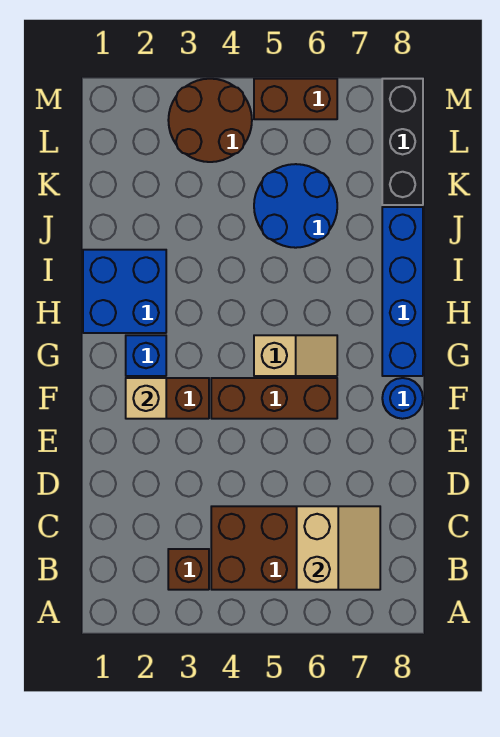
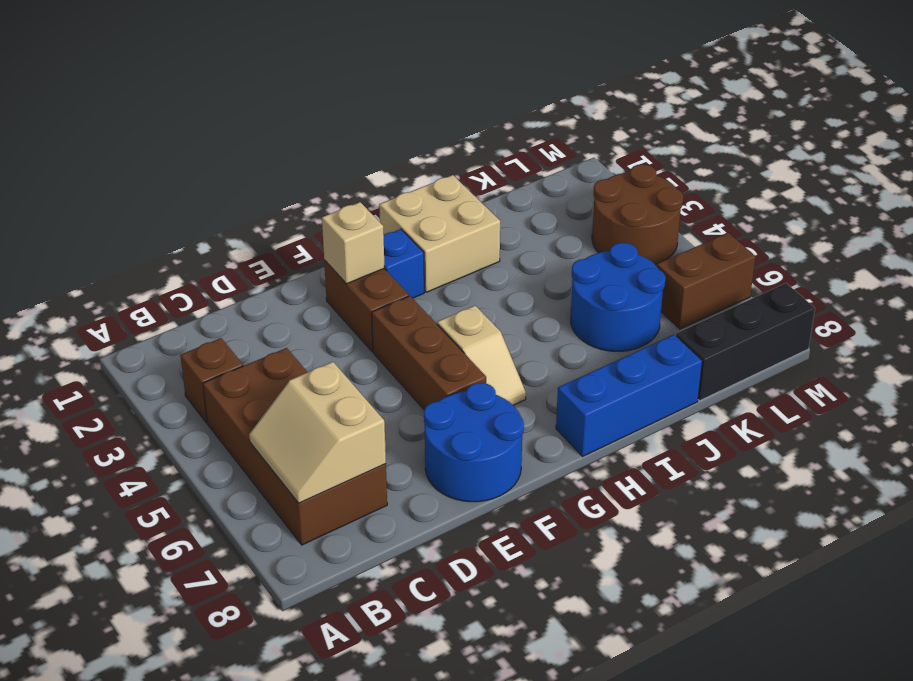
tan 2x2 slope [297,506,380,590] -> tan 2x2 slope turned to [249,362,386,503]
blue 1x1 round brick [382,378,423,419] -> blue 2x2 round brick [424,383,524,502]
blue 1x4 brick [382,207,423,376] -> blue 1x3 brick [556,334,702,456]
blue 2x2 brick [83,250,166,333] -> tan 2x2 brick [379,175,500,292]
brown 1x2 brick [254,79,337,119] -> brown 1x2 brick turned to [657,233,755,329]

